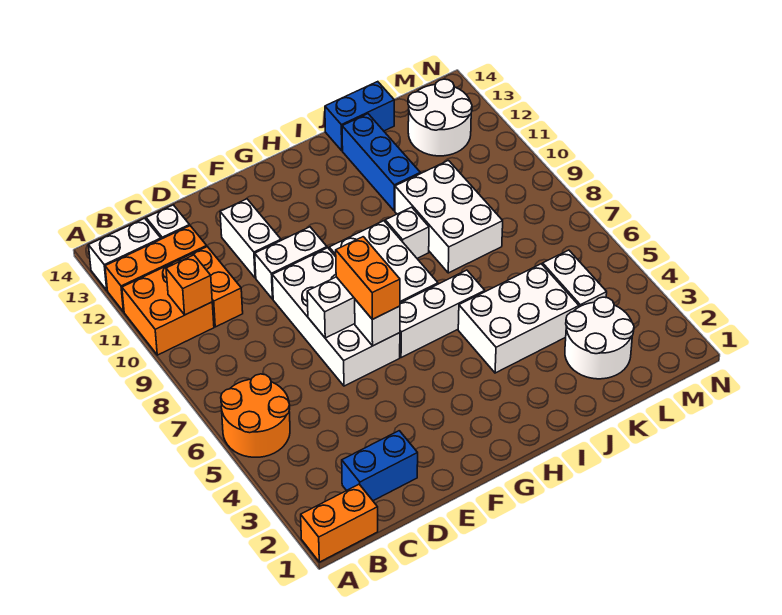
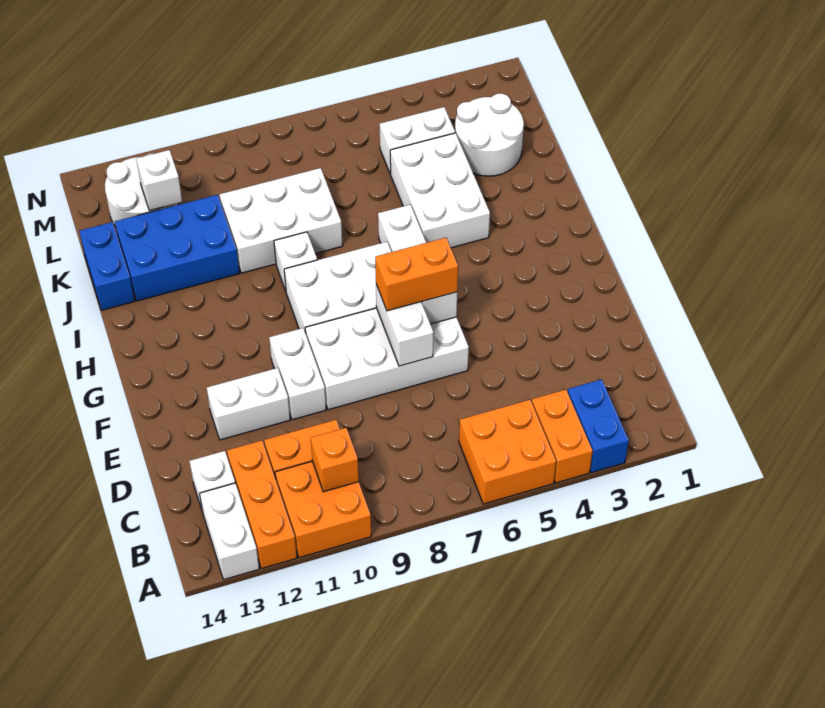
orange 1x2 brick [301,484,378,562] -> orange 1x2 brick moved to [532,390,593,483]
orange 2x2 round brick [221,374,290,457] -> orange 2x2 brick [459,400,556,504]
blue 1x2 brick [342,431,418,501] -> blue 1x2 brick moved to [568,379,629,473]
blue 1x3 brick [342,114,420,211] -> blue 2x3 brick [115,195,240,301]
none -> white 1x1 brick [136,150,182,211]

